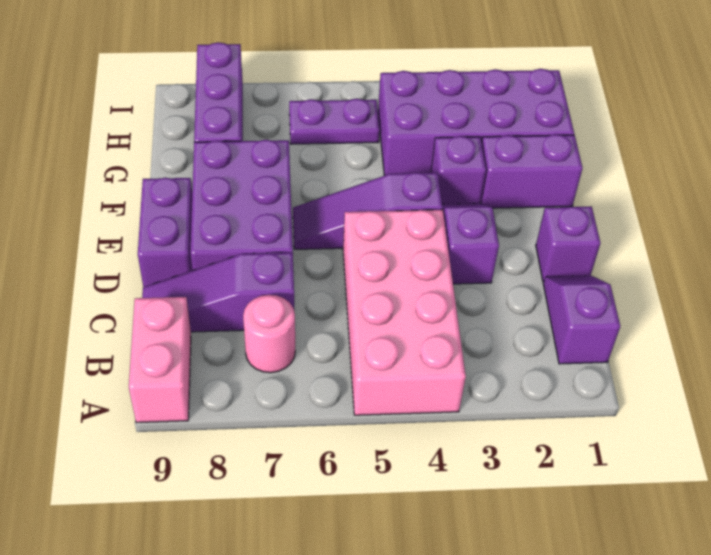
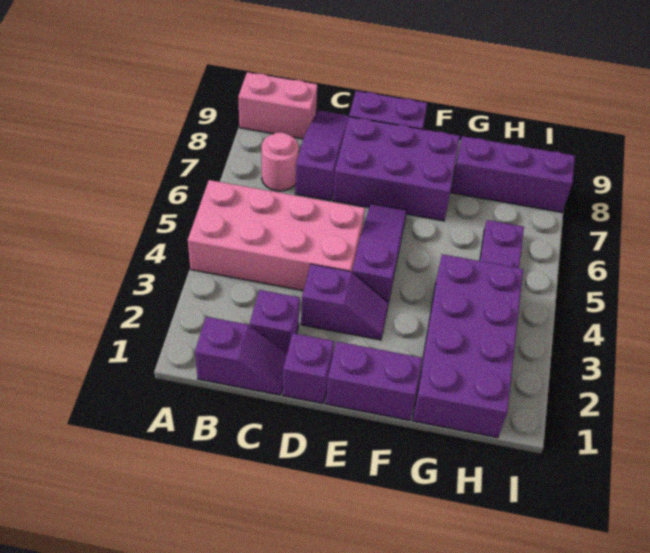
purple 1x2 brick [481,134,583,208] -> purple 1x2 brick turned to [326,341,422,420]
purple 1x1 brick [431,136,486,204] -> purple 1x1 brick moved to [250,290,300,353]

